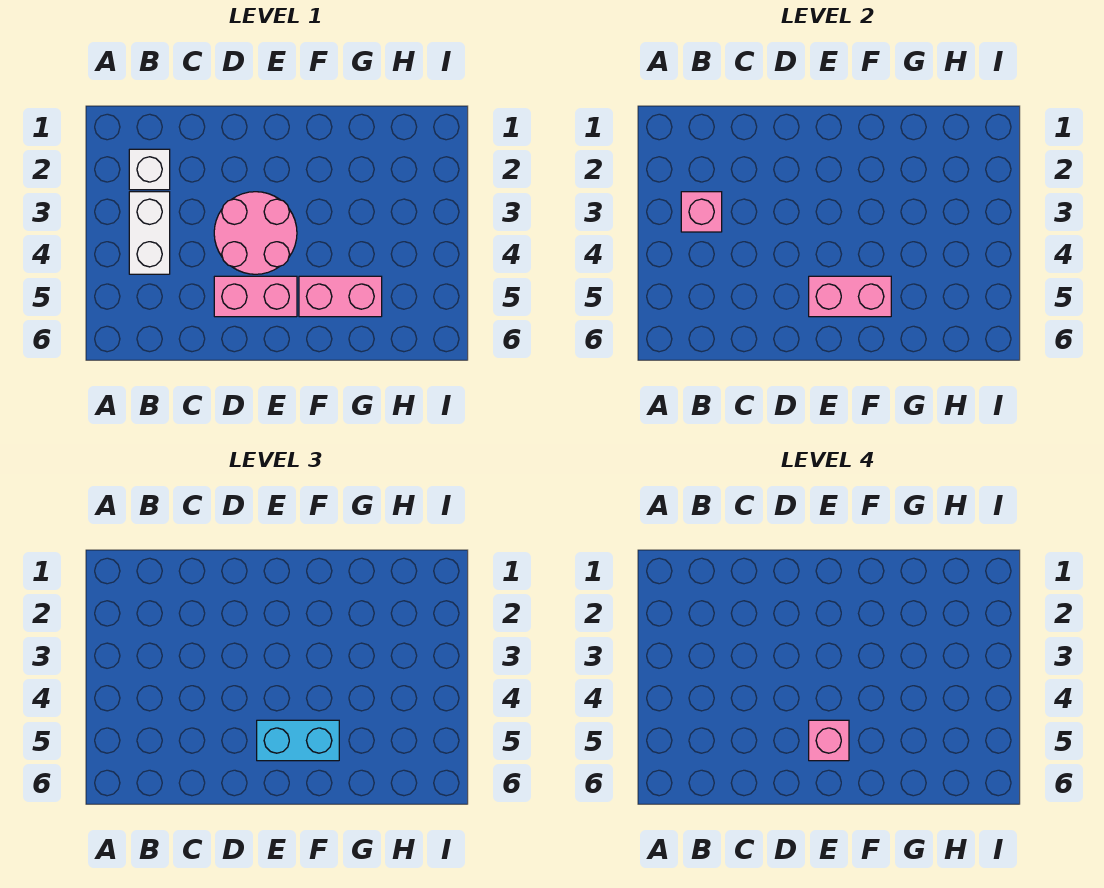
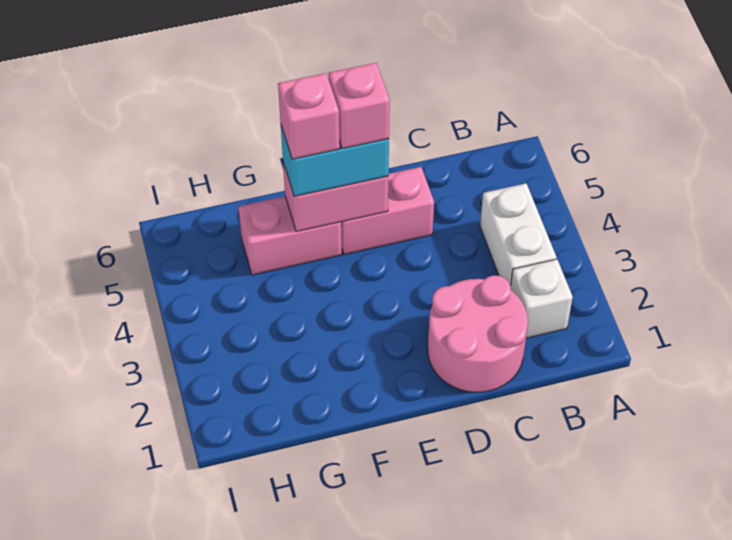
pink 1x1 brick [681,192,722,232] -> pink 1x1 brick moved to [278,73,340,159]
pink 2x2 round brick [214,192,297,274] -> pink 2x2 round brick moved to [428,275,528,392]

